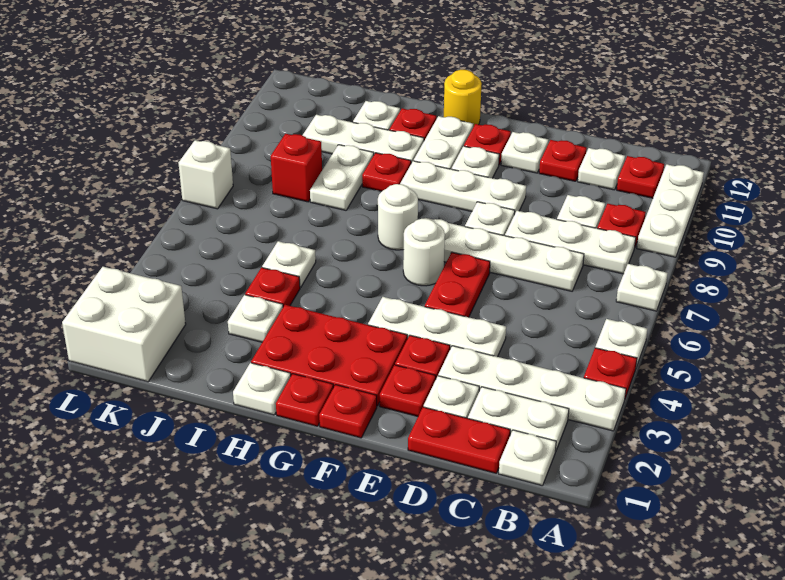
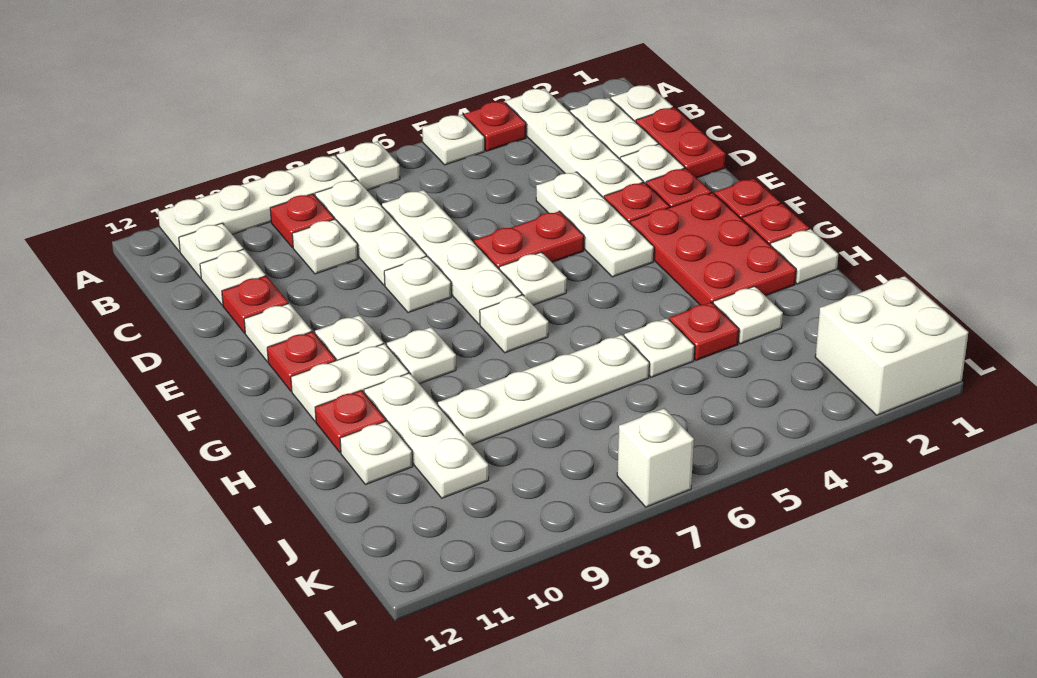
white 1x3 plate [637,164,704,257] -> white 1x4 plate [158,155,356,252]
red 1x1 plate [617,156,664,198] -> white 1x1 plate [179,223,243,278]
white 1x3 plate [400,161,526,215] -> white 1x1 plate [387,327,456,384]
white 1x1 round brick [403,219,445,286] -> white 1x1 plate [499,252,567,305]
white 1x1 round brick [378,184,418,250] -> white 1x1 plate [480,295,548,353]
yellow 1x1 round brick [444,70,482,127] -> none
red 1x1 plate [362,153,411,191] -> none
white 1x2 plate [310,145,374,210] -> white 1x4 plate [438,335,649,445]
red 1x1 brick [271,134,322,202] -> none

